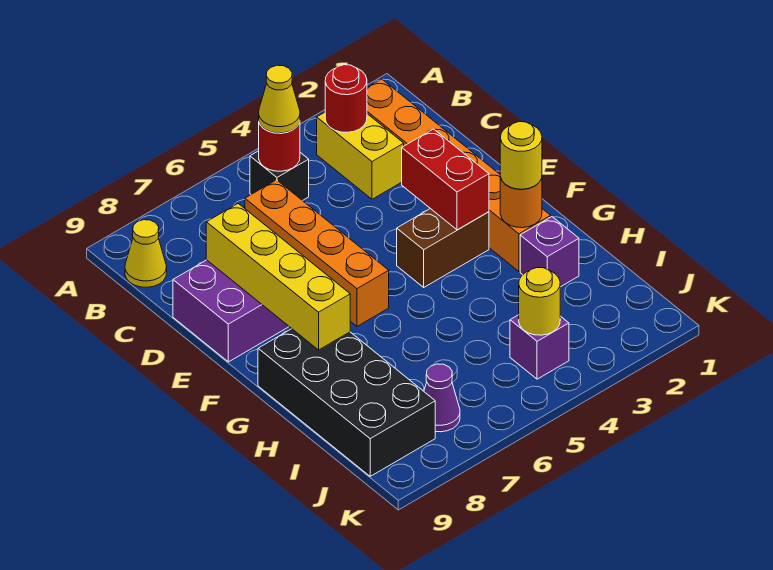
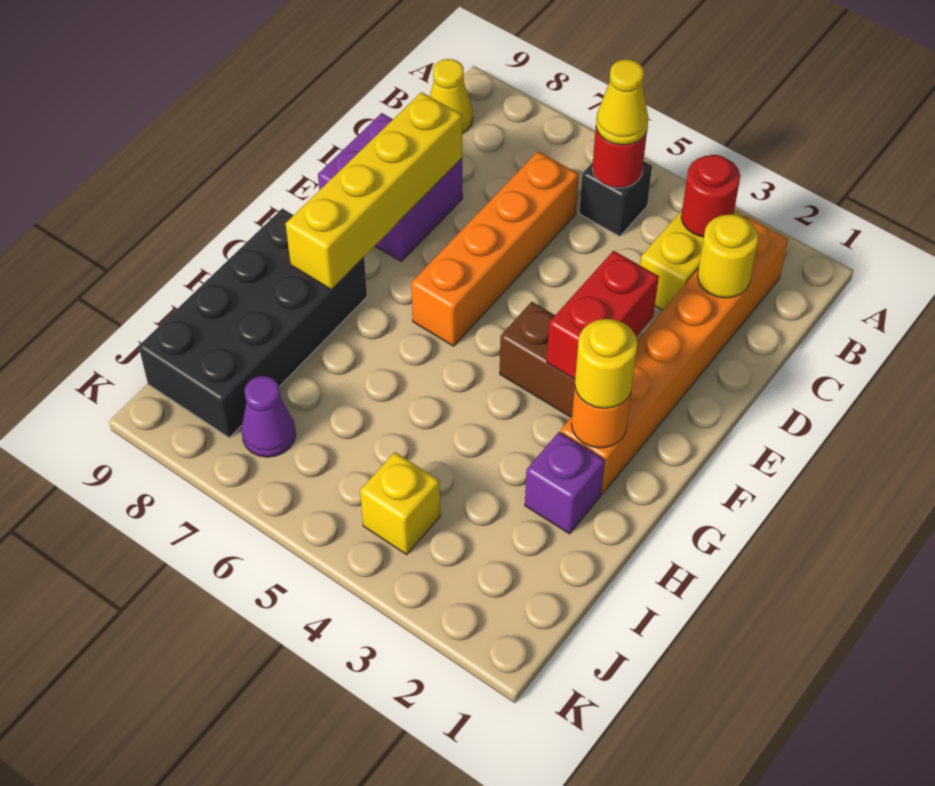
purple 1x1 brick [510,315,569,379] -> yellow 1x1 brick [360,452,440,555]
yellow 1x1 round brick [519,268,560,335] -> yellow 1x1 round brick moved to [698,214,759,298]

